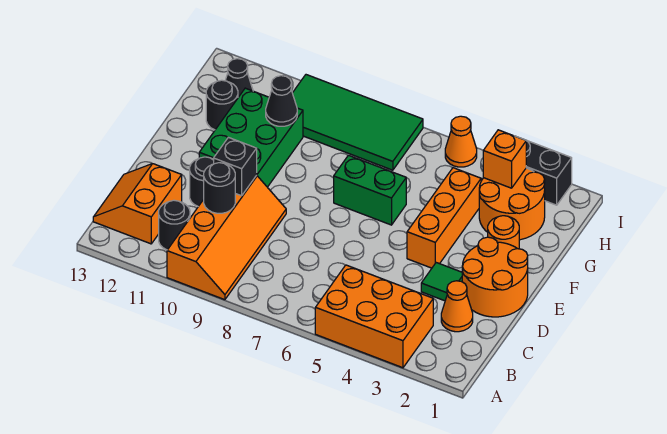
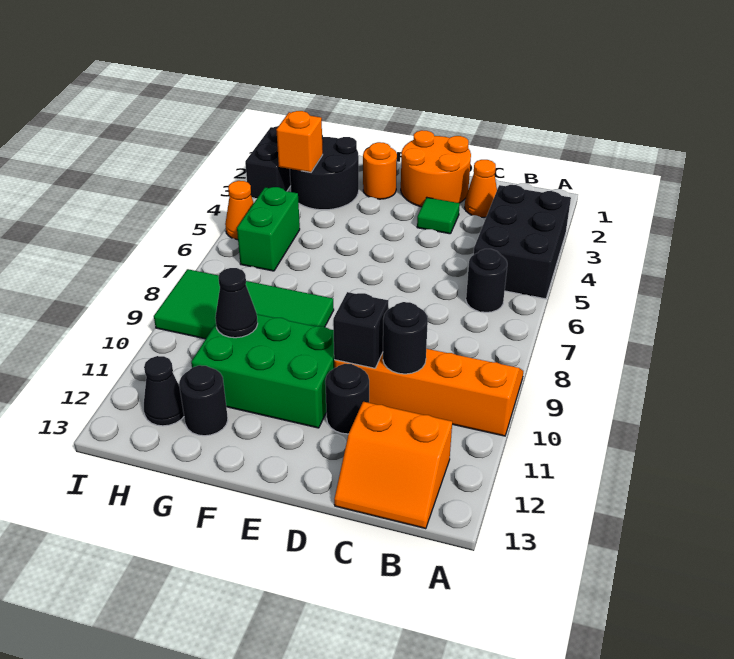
orange 2x3 brick [315,265,433,368] -> black 2x3 brick [474,185,571,299]
black 1x1 round brick [159,200,190,250] -> black 1x1 round brick moved to [466,249,507,312]
orange 1x3 brick [407,168,481,268] -> none
green 1x2 brick [334,155,406,225] -> green 1x2 brick moved to [237,187,300,271]
orange 2x2 round brick [479,168,545,240] -> black 2x2 round brick [290,135,359,210]
green 2x4 tile [293,75,423,170] -> green 2x4 tile turned to [154,269,334,339]

